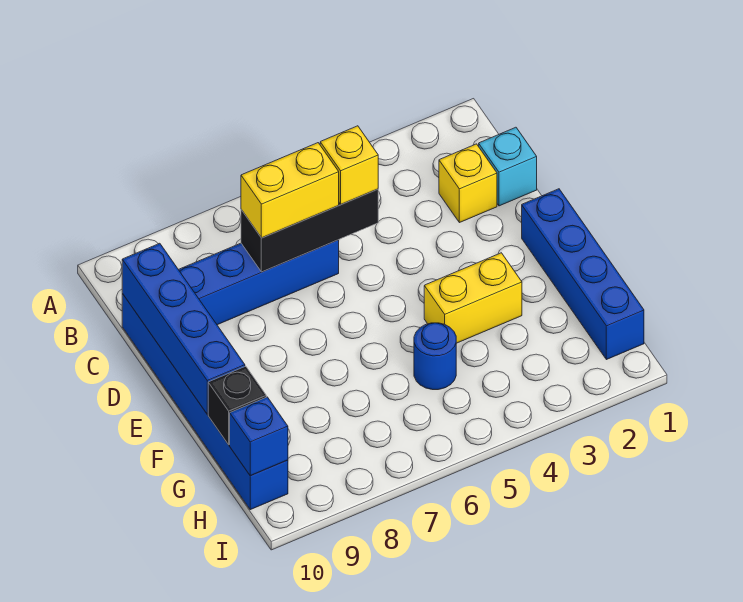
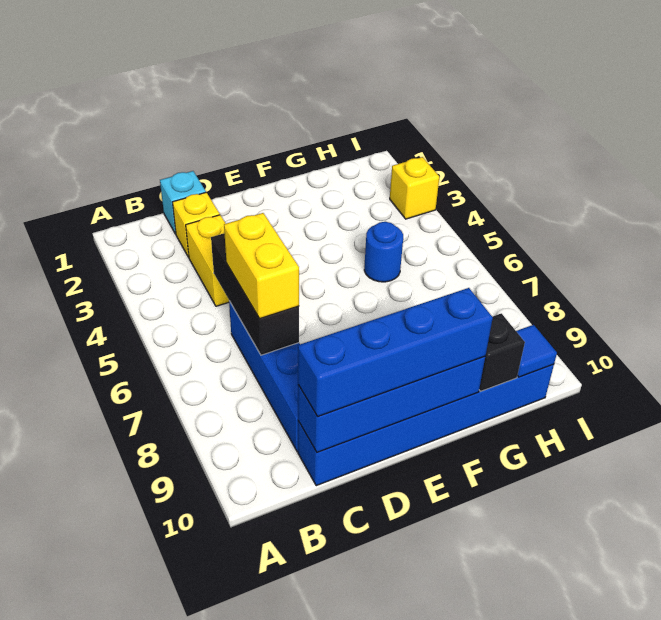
yellow 1x1 brick [320,126,378,204] -> yellow 1x1 brick moved to [390,157,439,219]
blue 1x4 brick [522,189,644,360] -> blue 1x4 brick moved to [298,288,493,417]
yellow 1x2 brick [424,253,522,343] -> yellow 1x2 brick moved to [186,215,229,306]
blue 1x1 brick [230,397,288,476] -> blue 1x1 tile [516,325,557,377]

